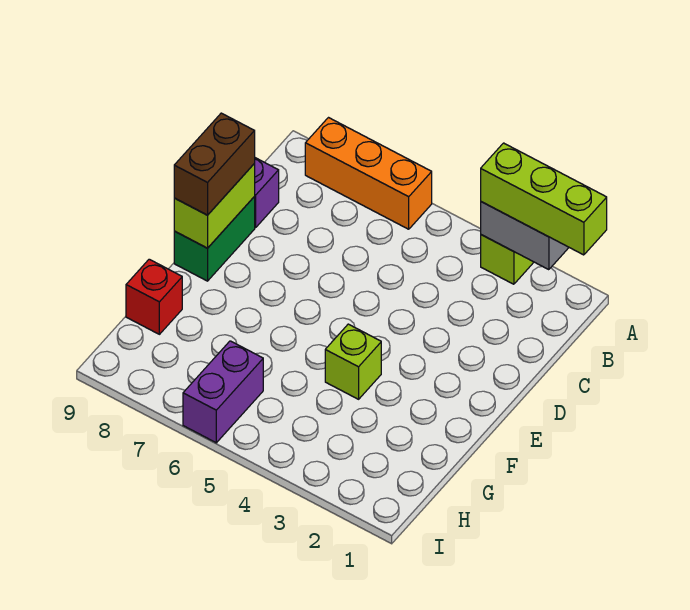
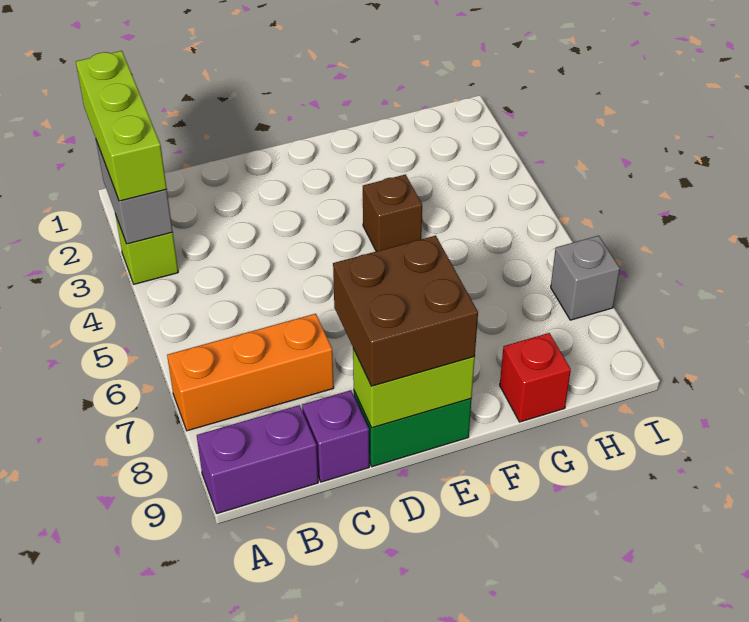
orange 1x3 brick [305,118,432,229] -> orange 1x3 brick turned to [167,314,334,431]
brown 1x2 brick [174,113,255,215] -> brown 2x2 brick [333,236,478,386]
lime 1x1 brick [325,324,381,399] -> brown 1x1 brick [363,175,422,251]
purple 1x2 brick [183,341,263,443] -> purple 1x2 brick moved to [197,405,318,514]
none -> grey 1x1 brick [551,236,620,320]

